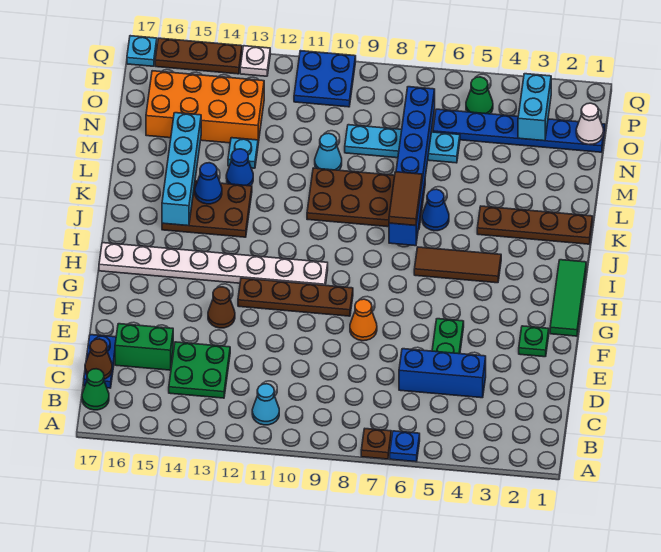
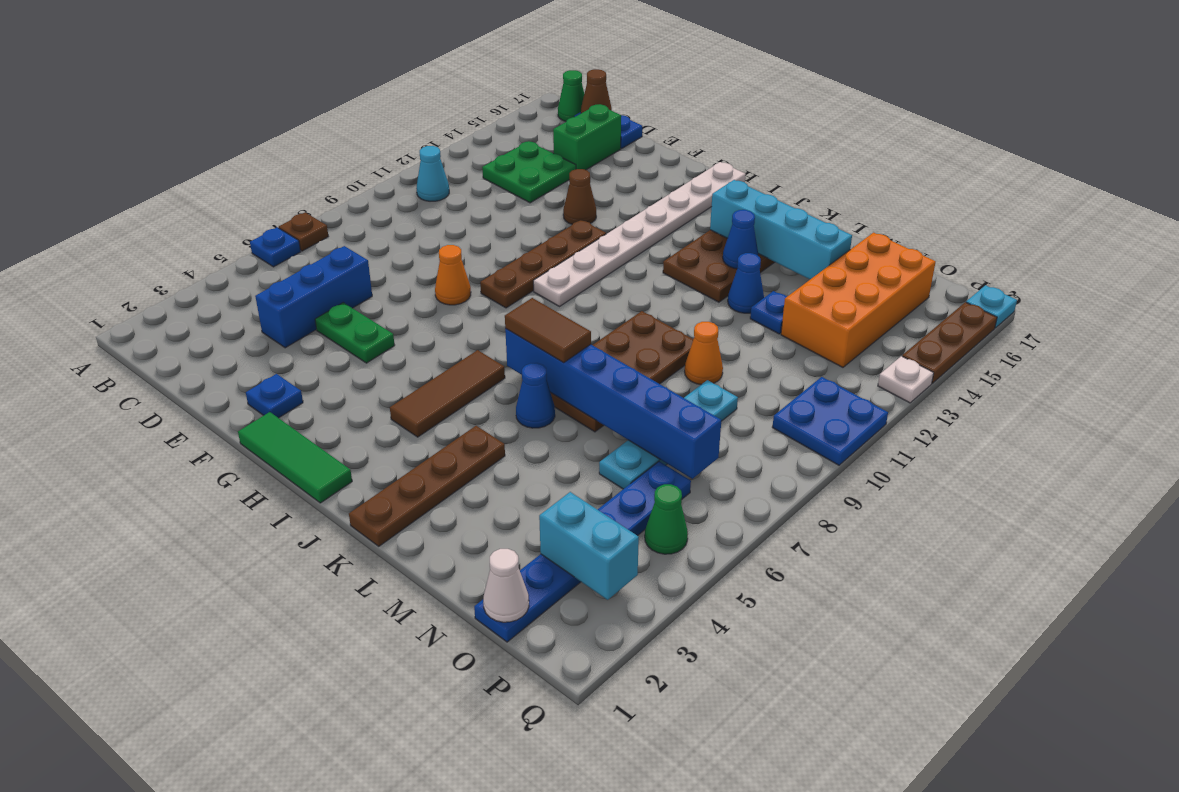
green 1x1 plate [519,326,549,357] -> blue 1x1 plate [246,374,303,418]
cyan 1x1 cone [315,133,342,170] -> orange 1x1 cone [685,322,723,384]
cyan 1x1 plate [228,138,258,168] -> blue 1x1 plate [750,291,787,334]

